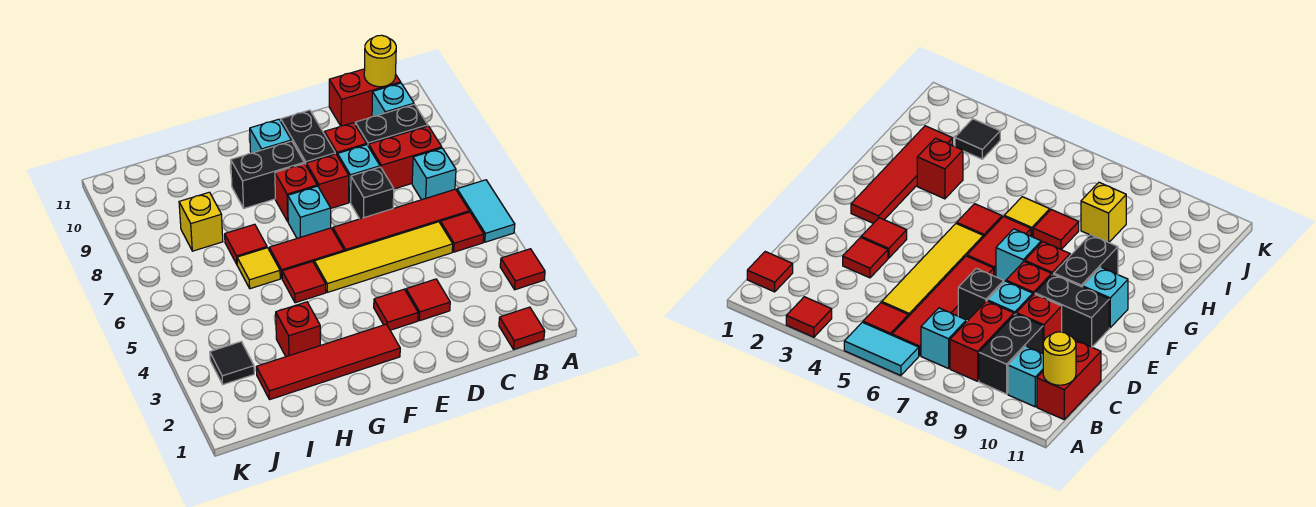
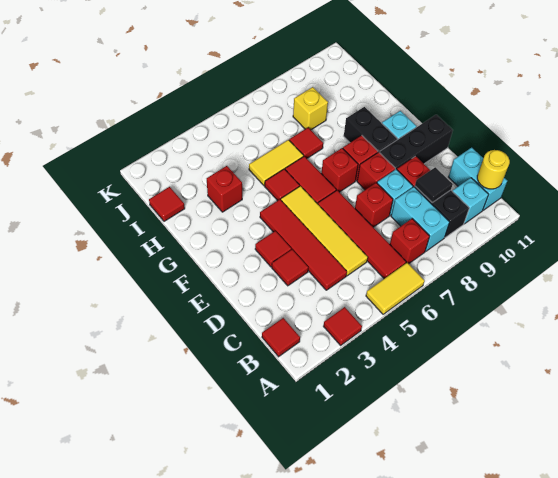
cyan 1x2 tile [457,180,515,242] -> yellow 1x2 tile [366,263,425,314]
red 1x1 tile [440,212,484,252] -> red 1x1 tile moved to [149,187,185,221]
cyan 1x1 brick [412,148,456,200] -> red 1x1 brick [390,219,430,264]
red 1x2 brick [369,126,442,189] -> cyan 1x2 brick [391,187,450,252]
red 1x2 brick [329,69,401,126] -> cyan 1x2 brick [449,148,507,210]
black 1x1 brick [351,167,394,219] -> red 1x1 brick [355,183,393,227]
black 1x2 brick [281,110,335,164] -> black 1x3 brick [380,115,453,170]
red 1x4 tile [256,324,400,400] -> red 1x4 tile moved to [260,199,347,290]
cyan 1x1 brick [288,186,331,238] -> red 1x1 brick [321,148,358,192]
yellow 1x1 tile [237,248,280,289] -> yellow 1x2 tile [249,140,304,186]
black 1x1 tile [210,342,254,385] -> black 1x1 tile moved to [415,167,453,202]

